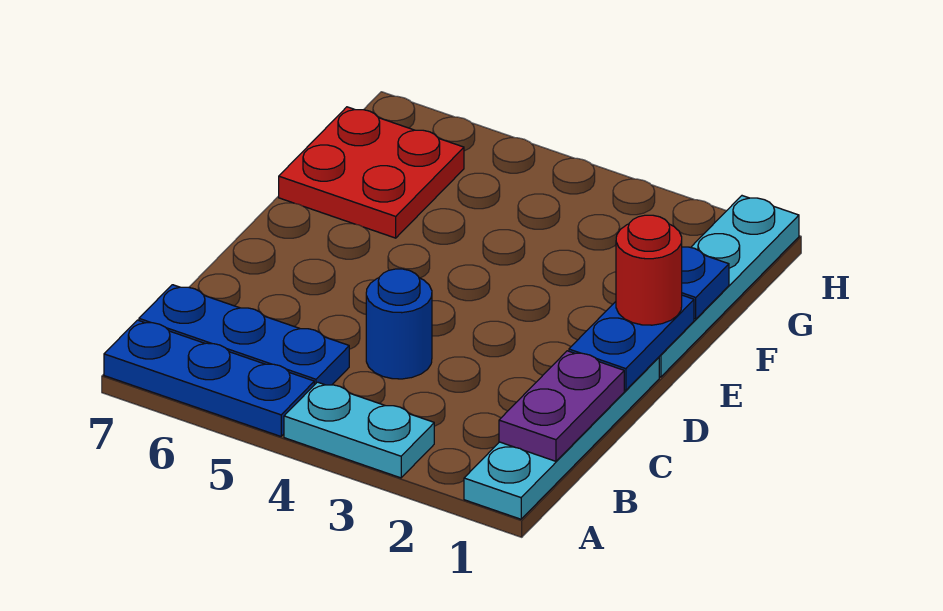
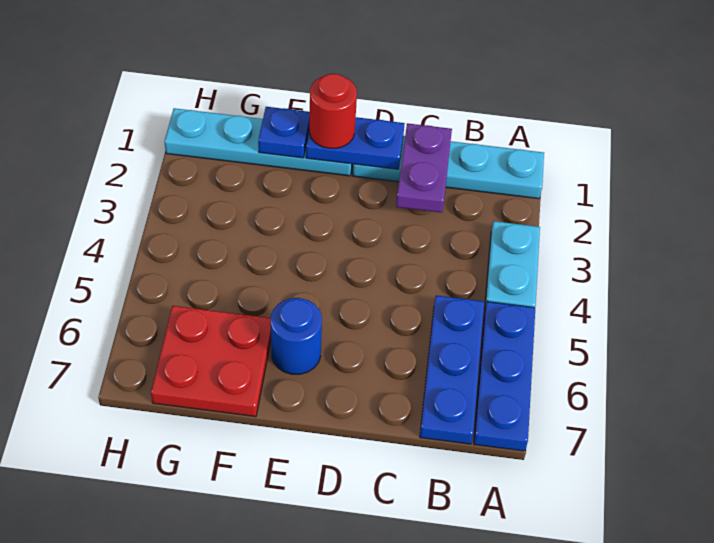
purple 1x2 plate [499,351,624,461] -> purple 1x2 plate turned to [396,123,452,213]
blue 1x1 round brick [366,269,432,379] -> blue 1x1 round brick moved to [271,298,322,374]

